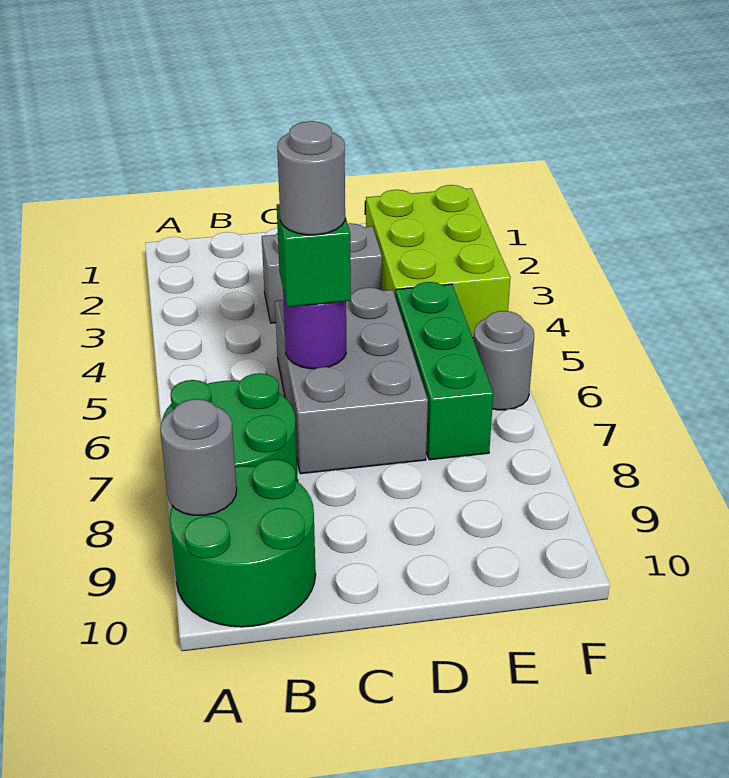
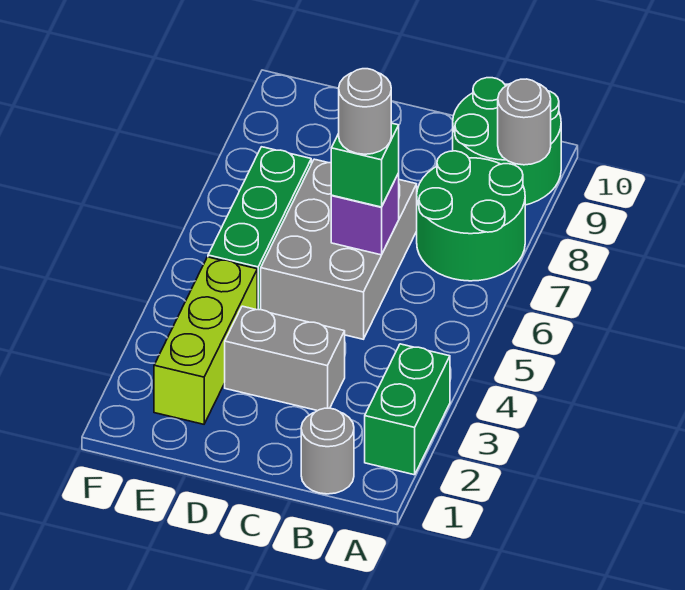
none -> green 1x2 brick [365,344,450,475]
purple 1x1 round brick [283,291,346,369] -> purple 1x1 brick [331,173,399,255]
lime 2x3 brick [366,185,510,338] -> lime 1x3 brick [154,257,257,424]
grey 1x1 round brick [474,311,534,410] -> grey 1x1 round brick moved to [301,408,354,494]

